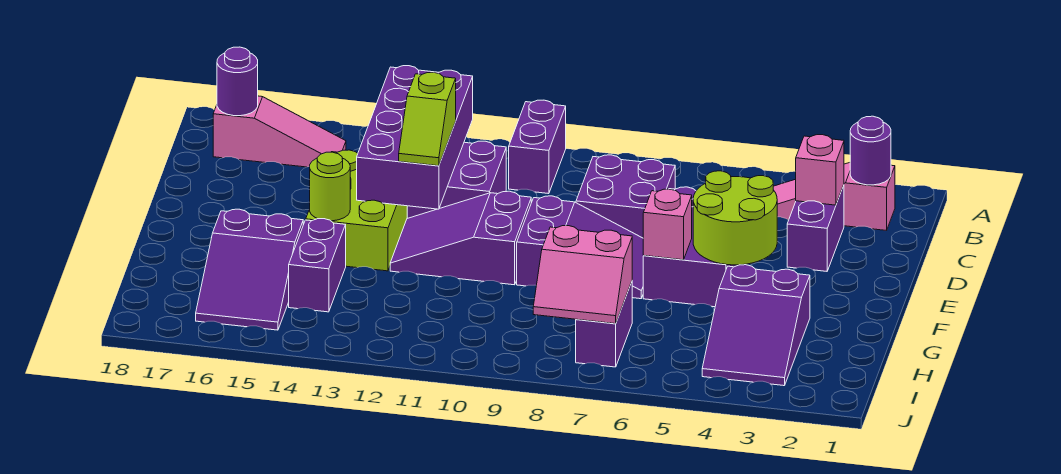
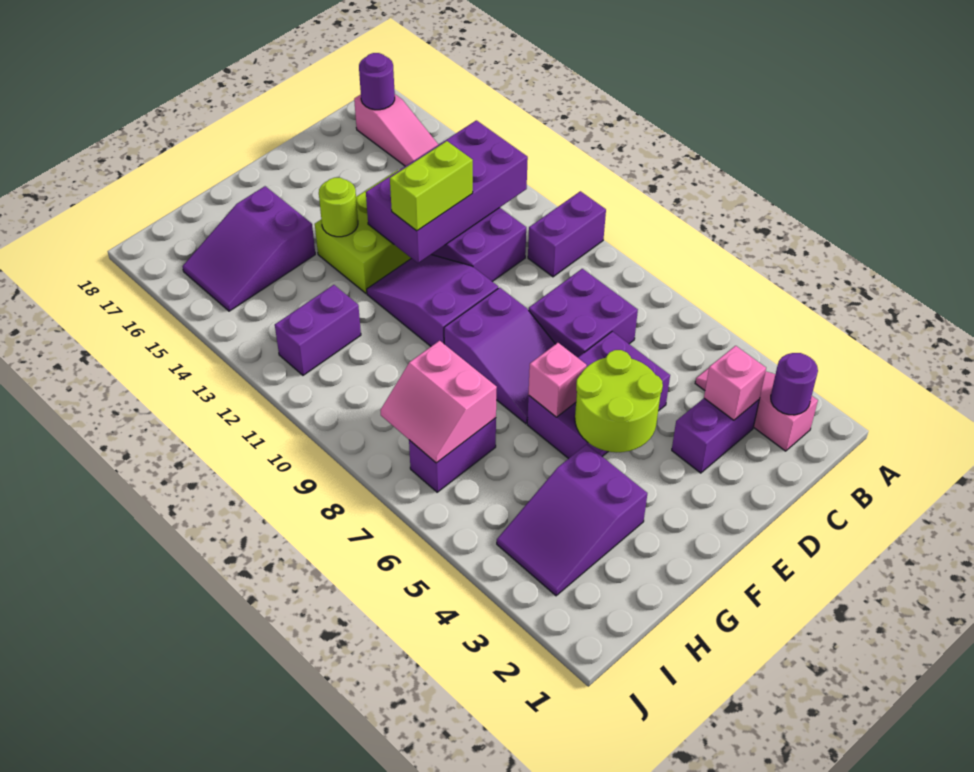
lime 1x2 slope [399,72,456,166] -> lime 1x2 brick [390,141,473,231]
purple 1x2 brick [289,219,346,312] -> purple 1x2 brick moved to [275,285,361,375]

